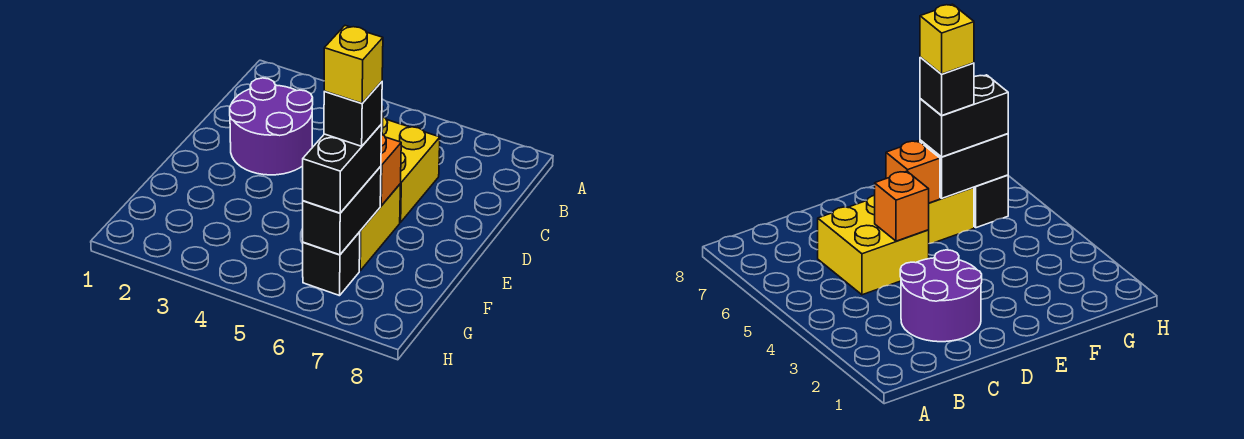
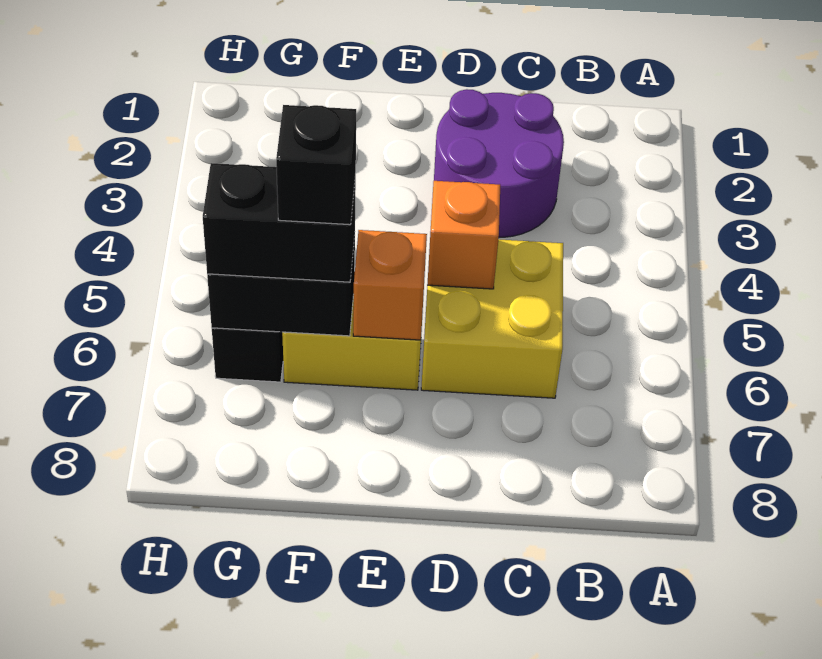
yellow 1x1 brick [324,26,383,103] -> none

